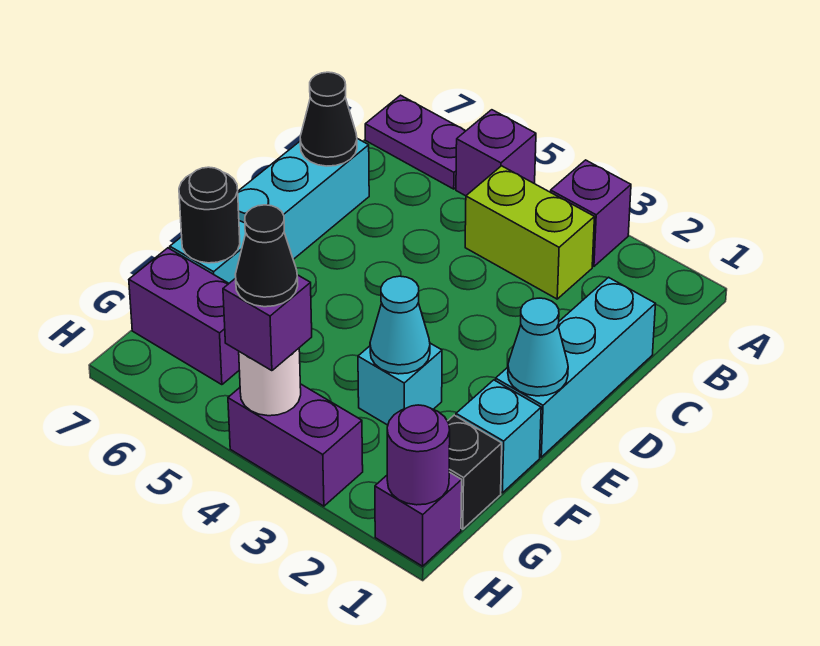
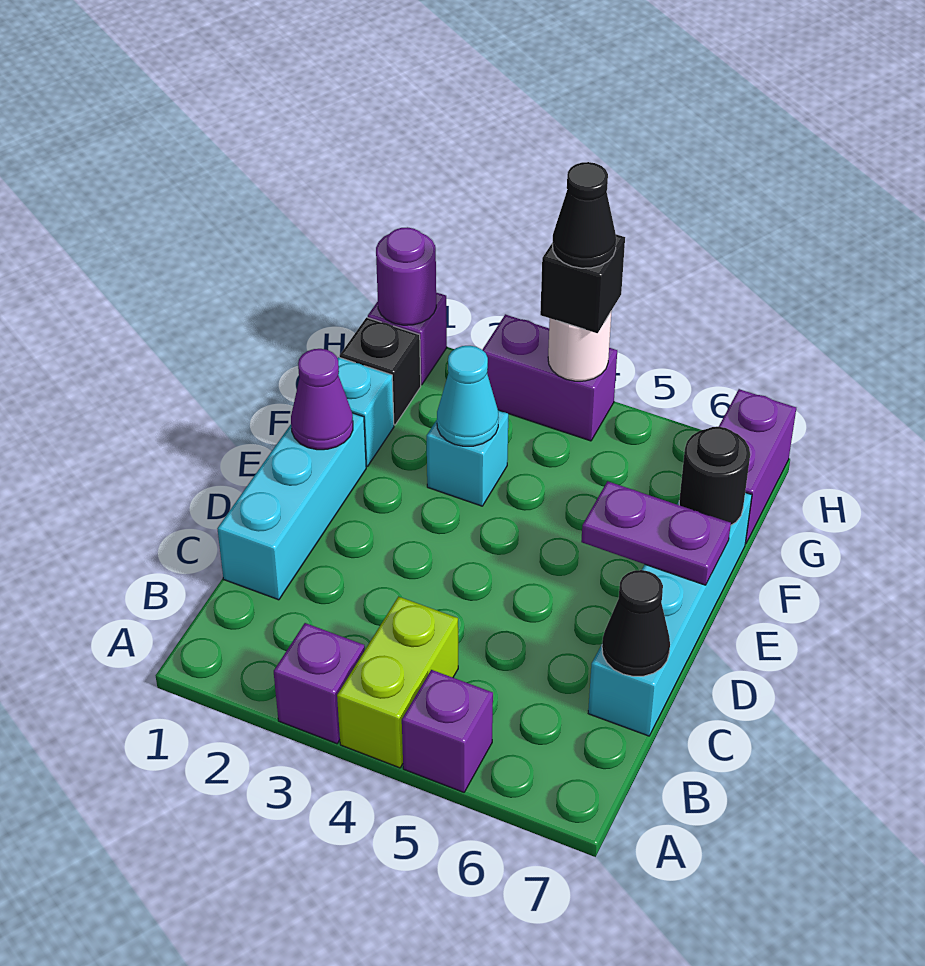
purple 1x2 plate [365,95,465,189] -> purple 1x2 plate moved to [581,481,731,585]
lime 1x2 brick [465,166,594,299] -> lime 1x2 brick turned to [337,597,458,768]
cyan 1x1 cone [508,298,568,396] -> purple 1x1 cone [291,349,353,450]
purple 1x2 brick [129,248,239,385] -> purple 1x2 brick turned to [719,389,796,544]
purple 1x1 brick [223,275,312,371] -> black 1x1 brick [540,234,625,333]

